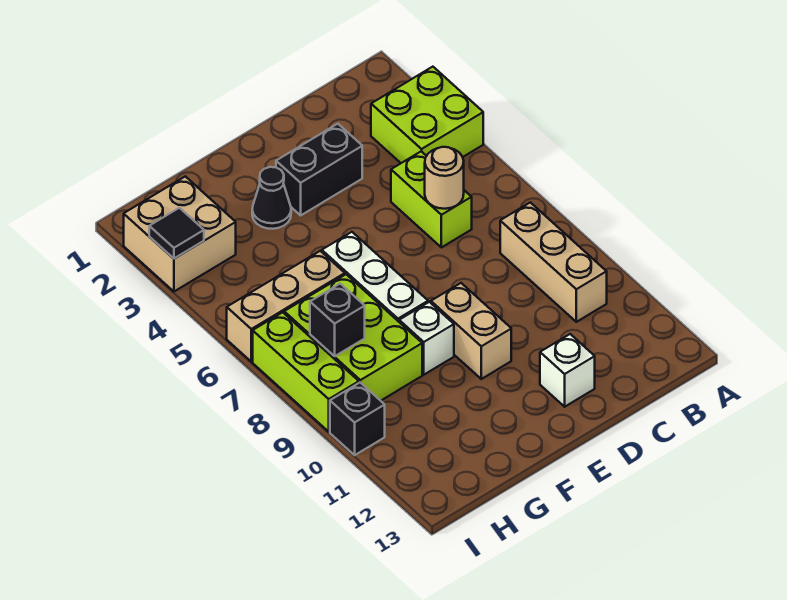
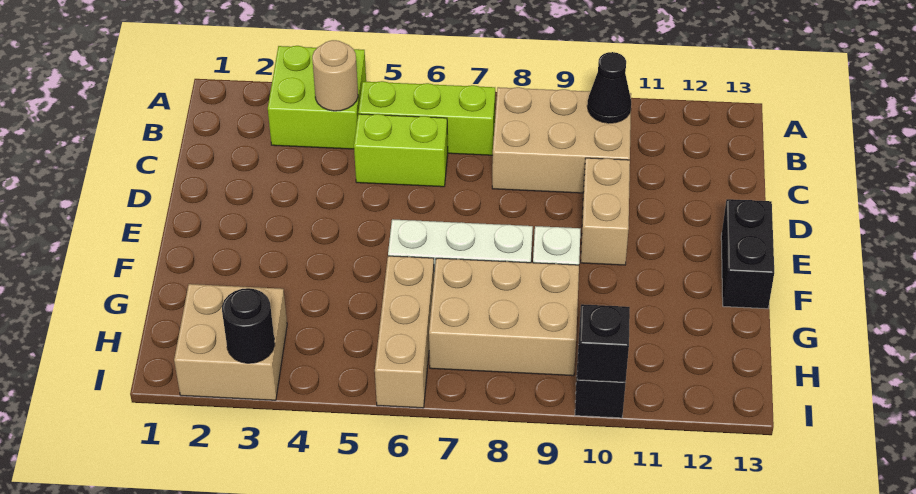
tan 1x3 brick [500,202,607,322] -> tan 2x3 brick [492,87,631,193]
tan 1x1 round brick [425,147,464,209] -> tan 1x1 round brick moved to [312,40,358,111]
black 1x2 brick [276,124,362,215] -> black 1x2 brick moved to [721,199,774,309]
white 1x1 brick [540,334,595,407] -> none
tan 1x2 brick [431,283,511,379] -> tan 1x2 brick turned to [581,158,630,265]
black 1x1 cone [252,167,291,229] -> black 1x1 cone moved to [587,52,631,123]
lime 2x3 brick [284,274,422,401] -> tan 2x3 brick [429,258,579,376]
black 1x1 brick [310,284,365,356] -> black 1x1 brick moved to [577,304,630,382]
black 1x1 tile [149,208,204,258] -> black 1x1 round brick [222,288,275,363]
lime 1x3 brick [253,312,359,432] -> lime 1x3 brick moved to [358,81,495,155]

